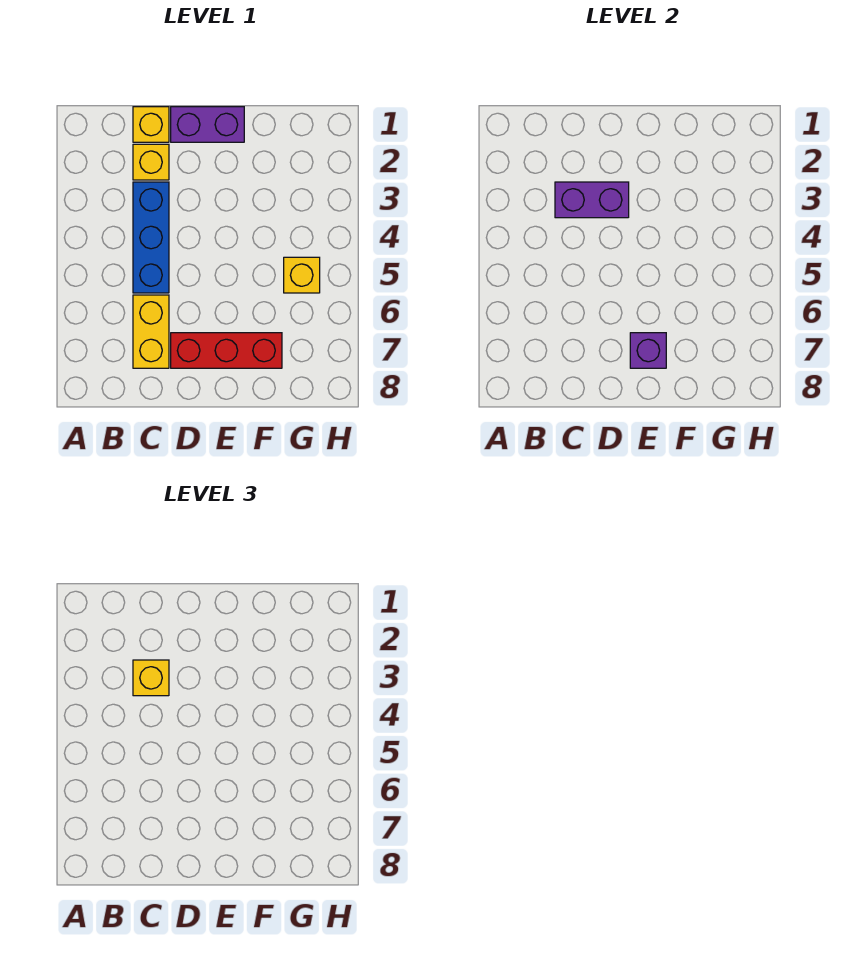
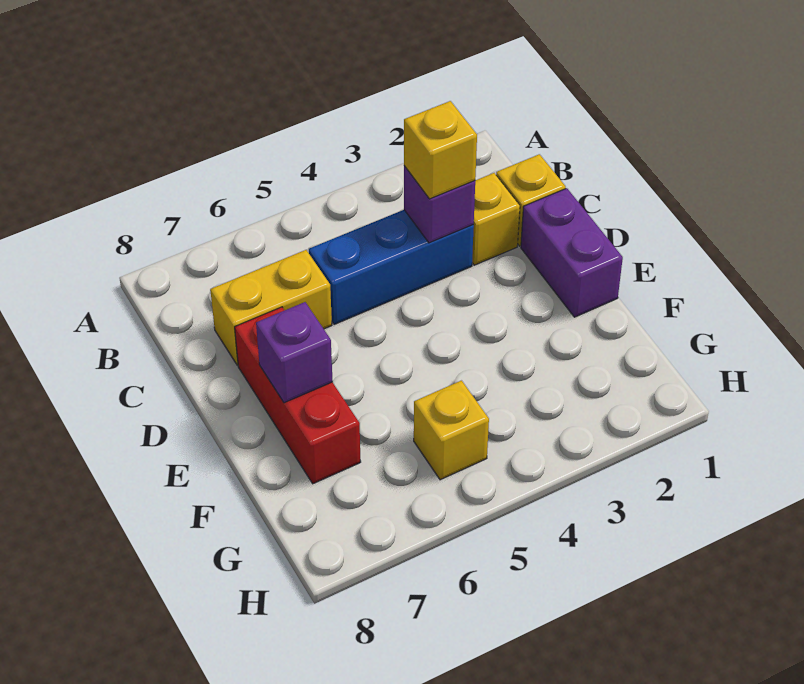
purple 1x2 brick [555,182,629,218] -> purple 1x1 brick [404,166,475,243]

